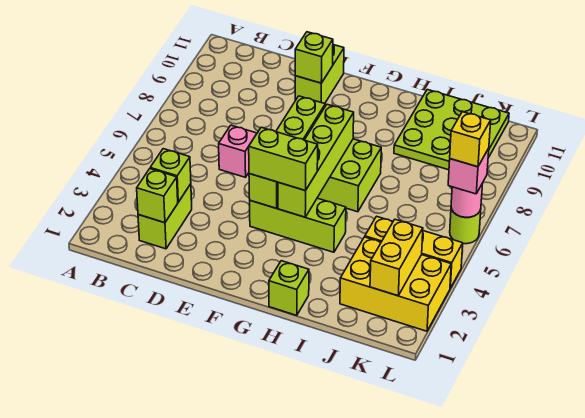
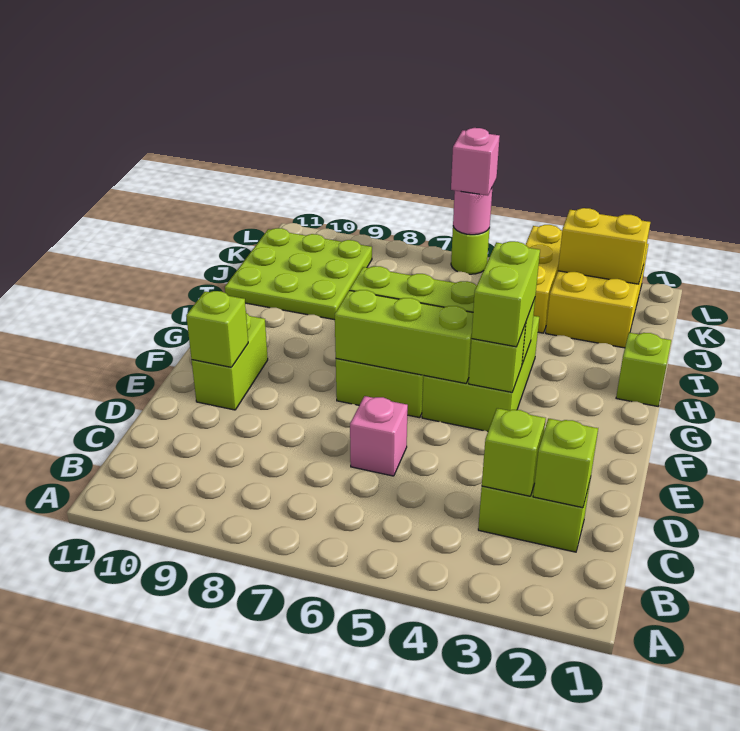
lime 1x2 brick [295,45,344,104] -> lime 1x2 brick turned to [192,313,268,410]
lime 1x3 brick [250,198,346,252] -> lime 2x3 brick [422,316,539,431]
yellow 1x1 brick [450,112,491,167] -> none

